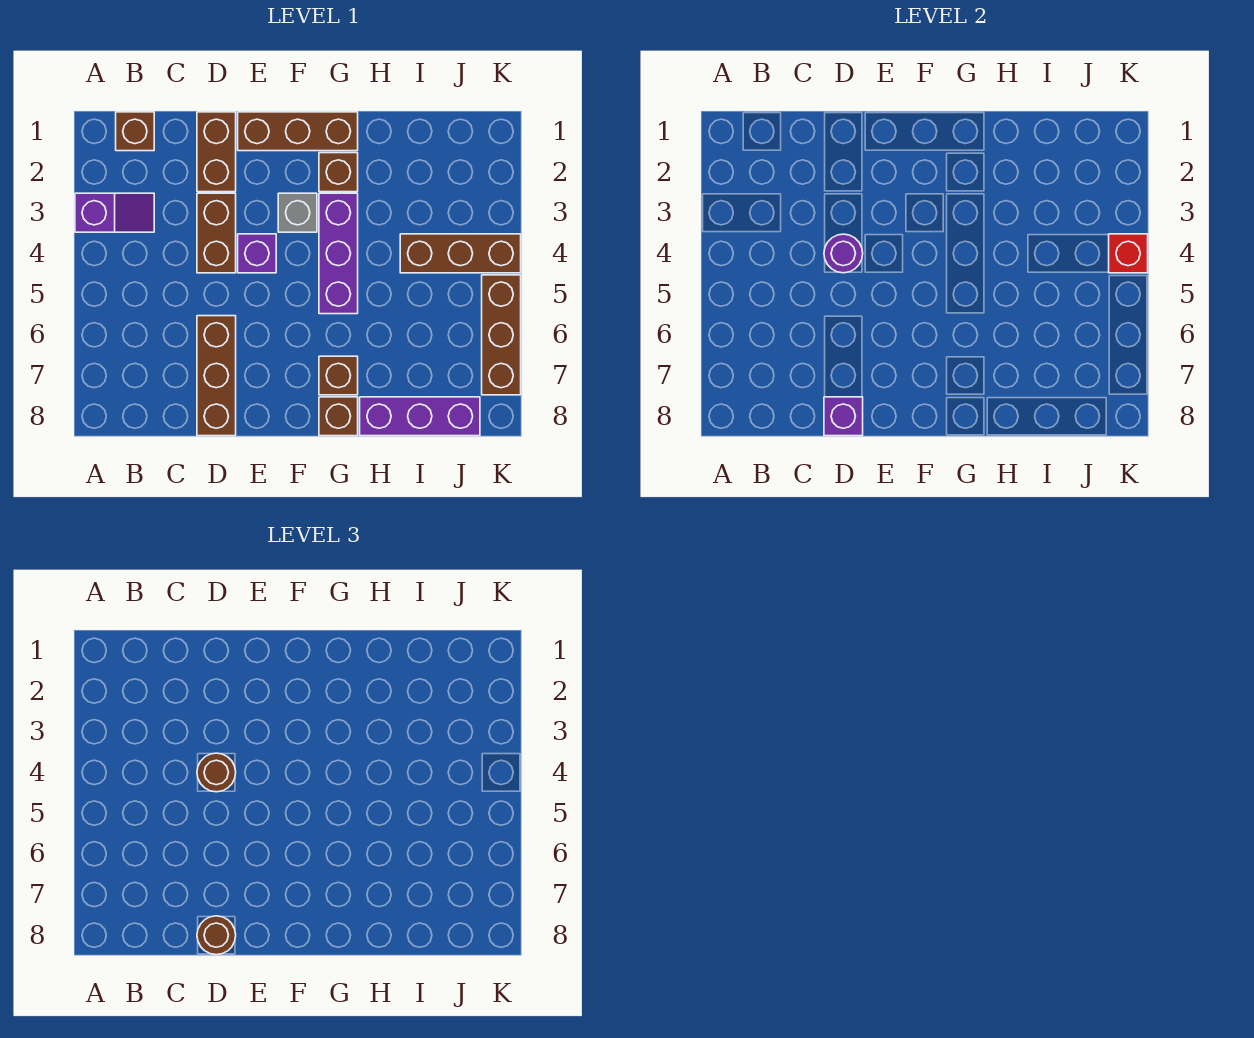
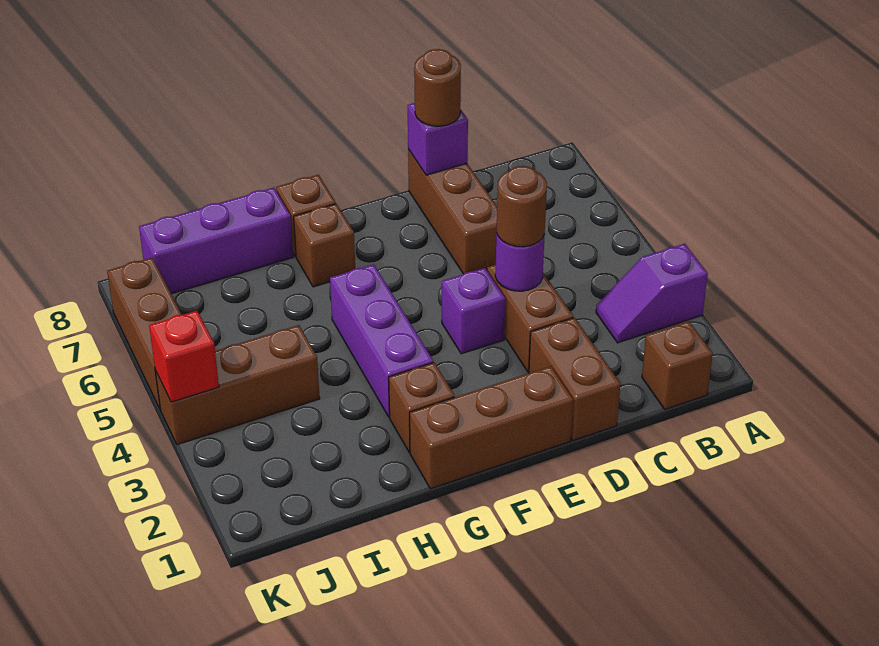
grey 1x1 brick [278,193,317,232] -> none

